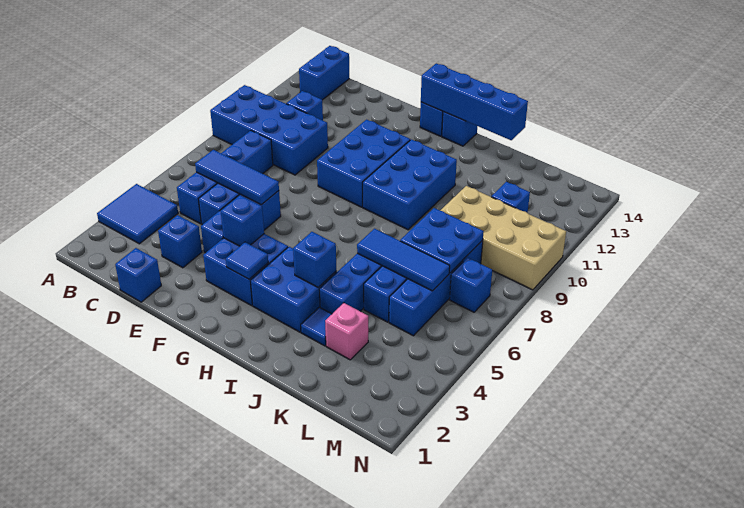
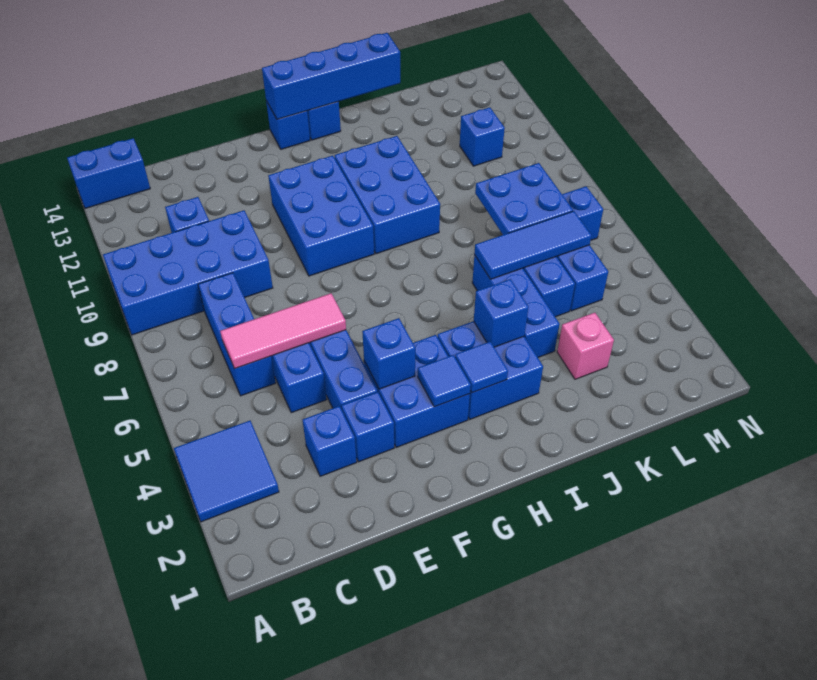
blue 1x2 brick [299,46,349,100] -> blue 1x2 brick turned to [67,138,150,208]
blue 1x4 brick [177,131,273,224] -> blue 1x3 brick [198,273,276,396]
blue 1x3 tile [195,150,279,205] -> pink 1x3 tile [220,293,346,369]
blue 1x1 brick [115,248,161,302] -> blue 1x1 brick moved to [342,392,394,462]
blue 1x1 tile [301,307,332,346] -> blue 1x1 tile moved to [455,342,508,393]
tan 2x4 brick [440,186,566,290] -> none

